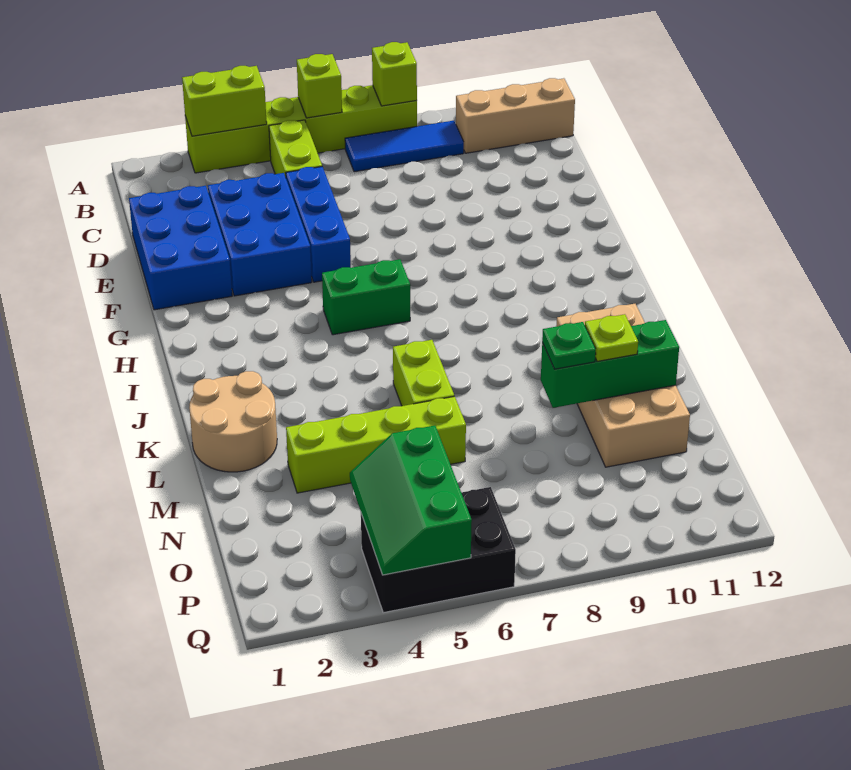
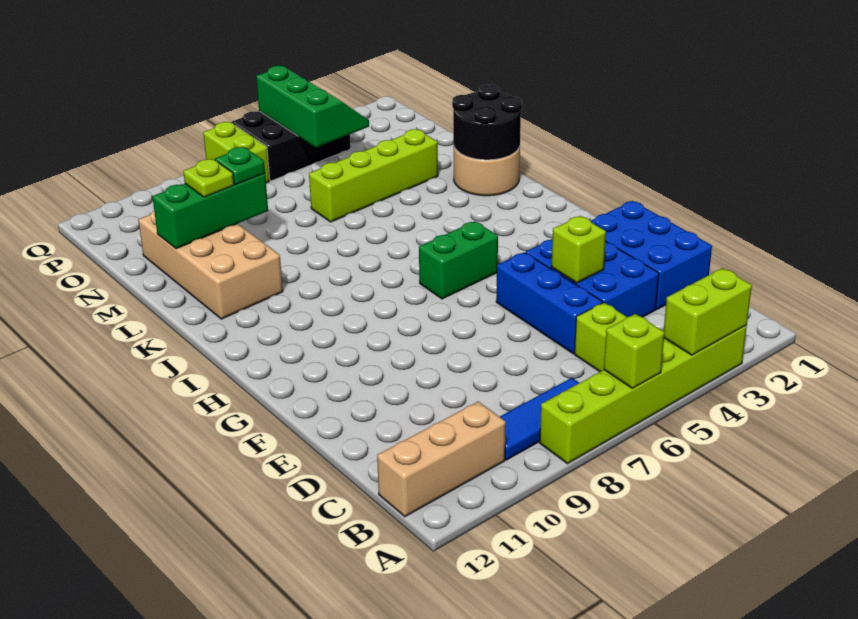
lime 1x1 brick [372,42,417,106] -> lime 1x1 brick moved to [551,216,606,283]
none -> black 2x2 round brick [452,84,522,160]
lime 1x2 brick [393,340,454,406] -> lime 1x2 brick moved to [203,122,270,183]

